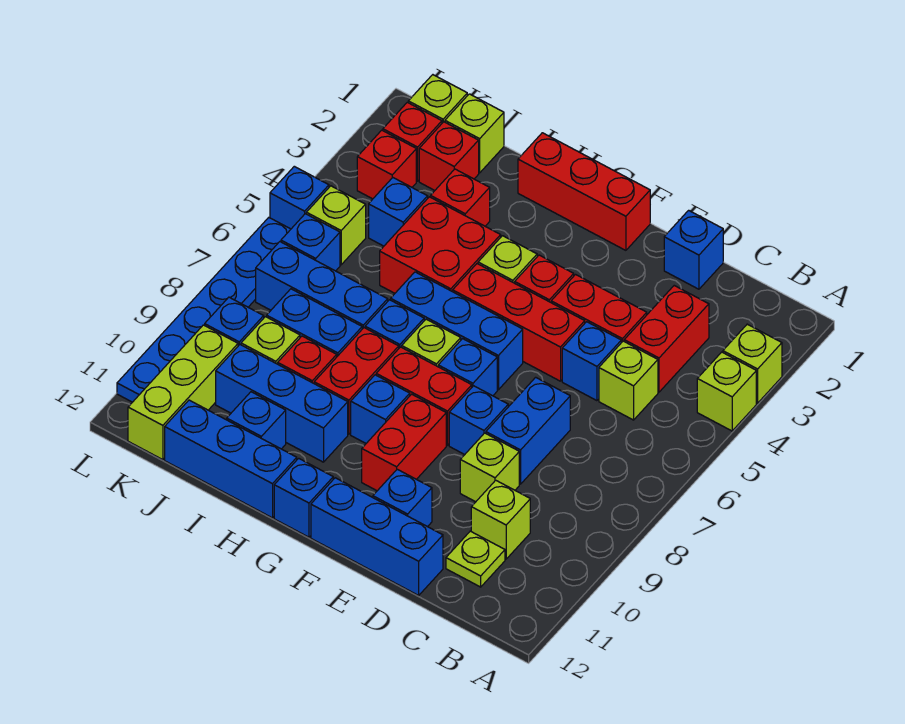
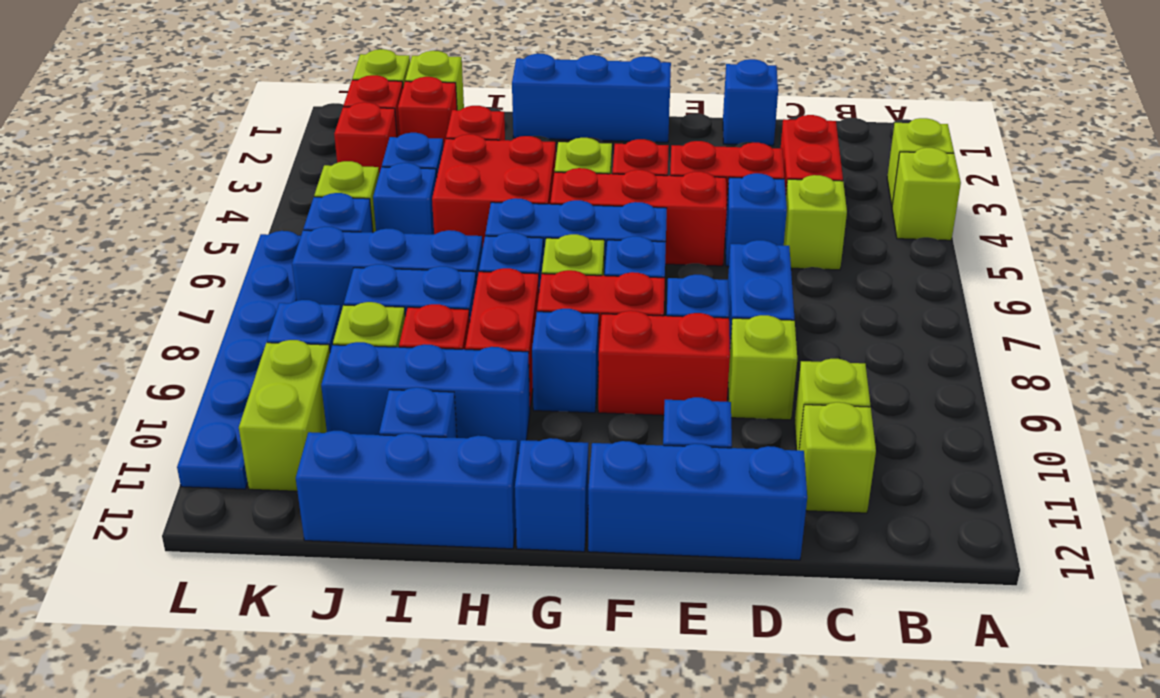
lime 1x1 plate [446,531,505,587] -> lime 1x1 brick [799,402,876,513]
red 1x3 brick [518,133,650,250] -> blue 1x3 brick [512,54,671,142]
red 1x2 brick [362,394,446,491] -> red 1x2 brick turned to [598,311,730,415]
lime 1x3 brick [128,325,238,460] -> lime 1x2 brick [239,340,330,491]
blue 1x1 brick [270,166,329,229] -> blue 1x1 brick moved to [373,163,437,234]

